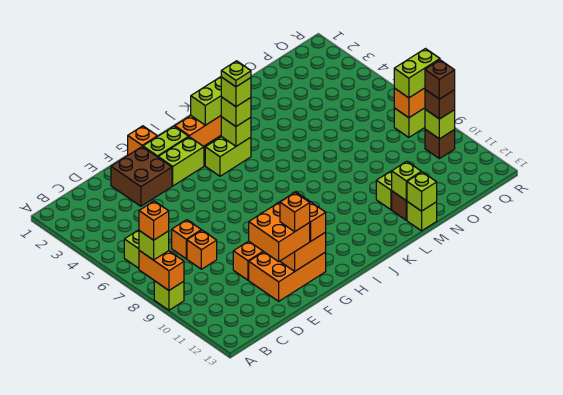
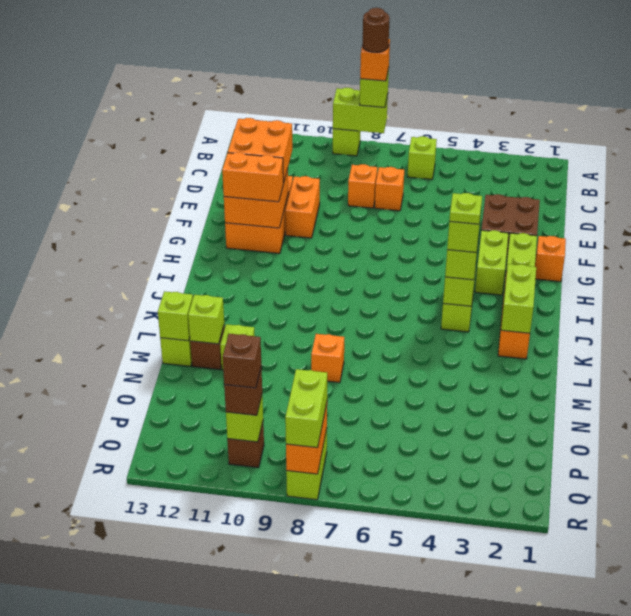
orange 1x2 brick [139,251,184,290] -> lime 1x2 brick [333,88,388,133]
none -> brown 1x1 round brick [363,8,390,52]
orange 1x1 brick [280,193,310,232] -> orange 1x1 brick moved to [311,334,344,383]

